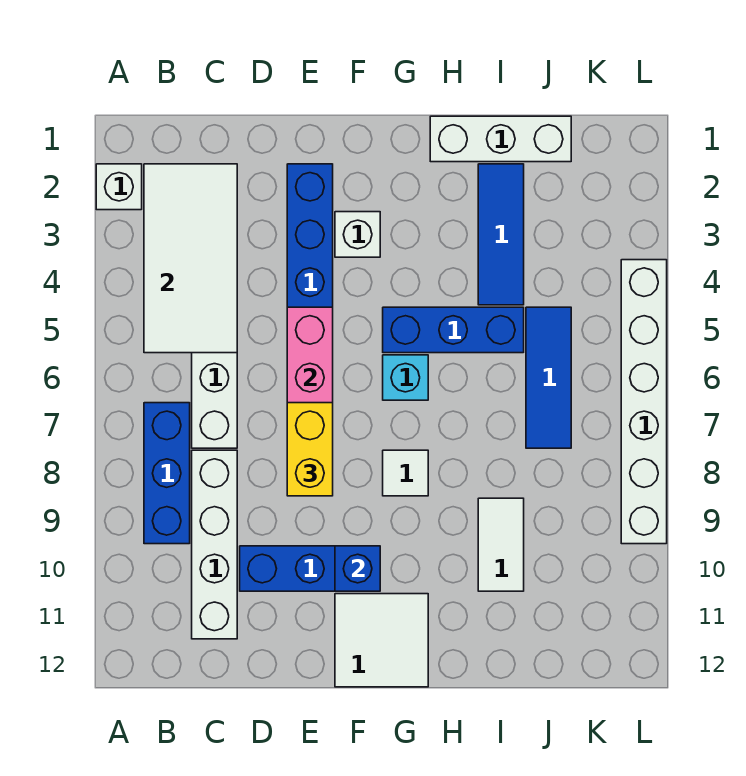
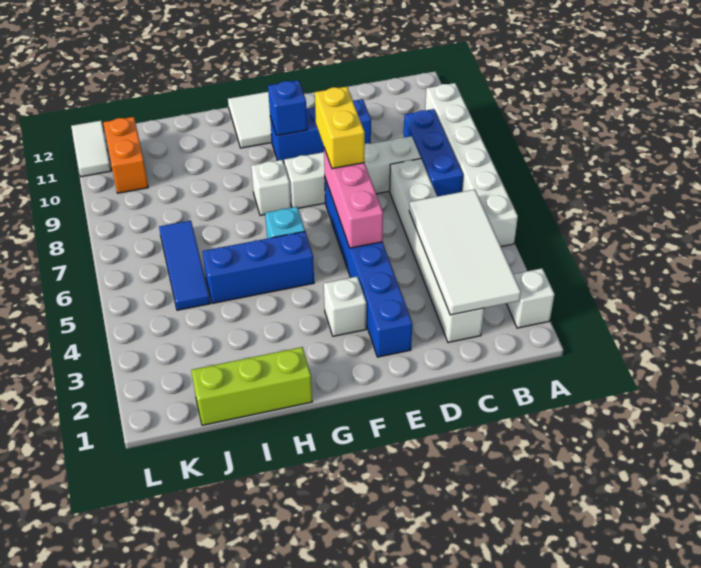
white 1x4 brick [192,450,237,639] -> white 1x4 brick turned to [284,136,421,208]
white 1x1 tile [383,450,428,496] -> white 1x1 brick [251,160,291,216]
white 1x3 brick [430,116,571,162] -> lime 1x3 brick [191,347,312,425]
blue 1x3 tile [478,164,524,305] -> none
white 1x2 tile [478,498,524,591] -> white 1x2 tile moved to [71,121,111,177]
none -> orange 1x2 brick [103,117,148,193]
white 1x6 brick [621,260,667,544] -> white 1x6 brick moved to [425,83,518,246]

